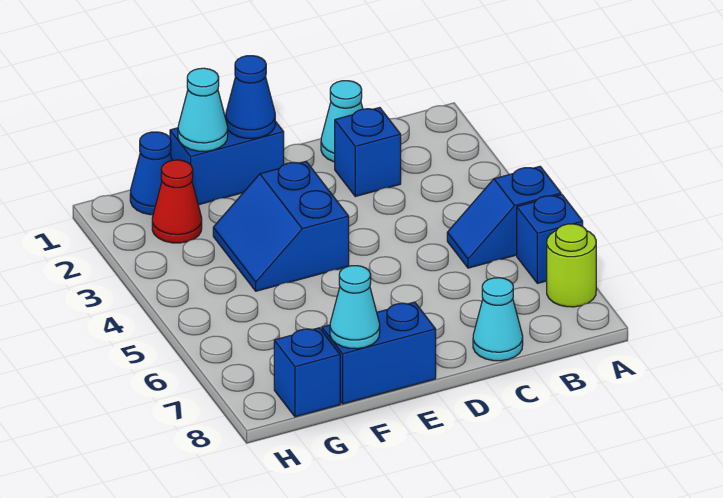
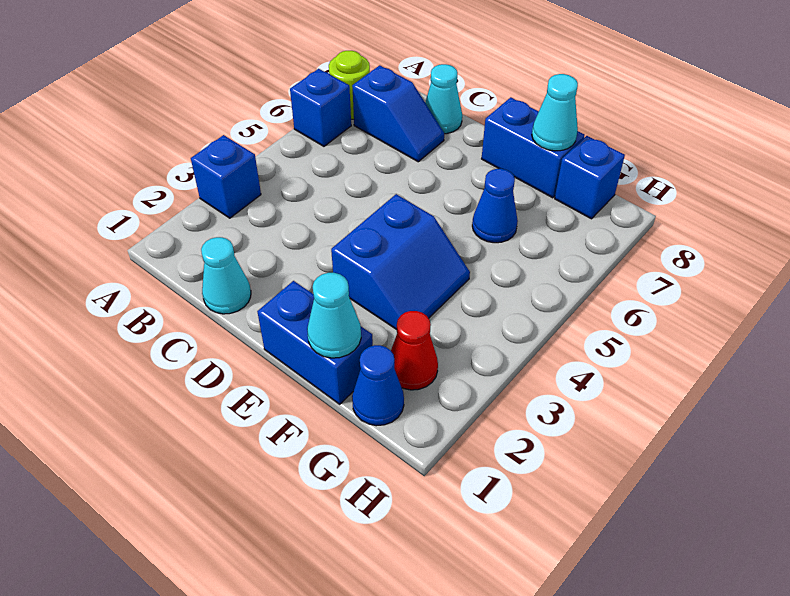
blue 1x2 slope [447,166,561,268] -> blue 1x2 slope moved to [352,65,444,162]
blue 1x1 brick [335,108,401,196] -> blue 1x1 brick moved to [191,135,261,218]
blue 1x1 cone [226,56,275,139] -> blue 1x1 cone moved to [472,169,518,243]

